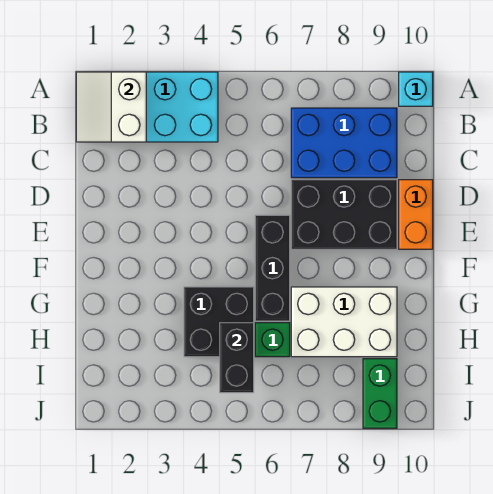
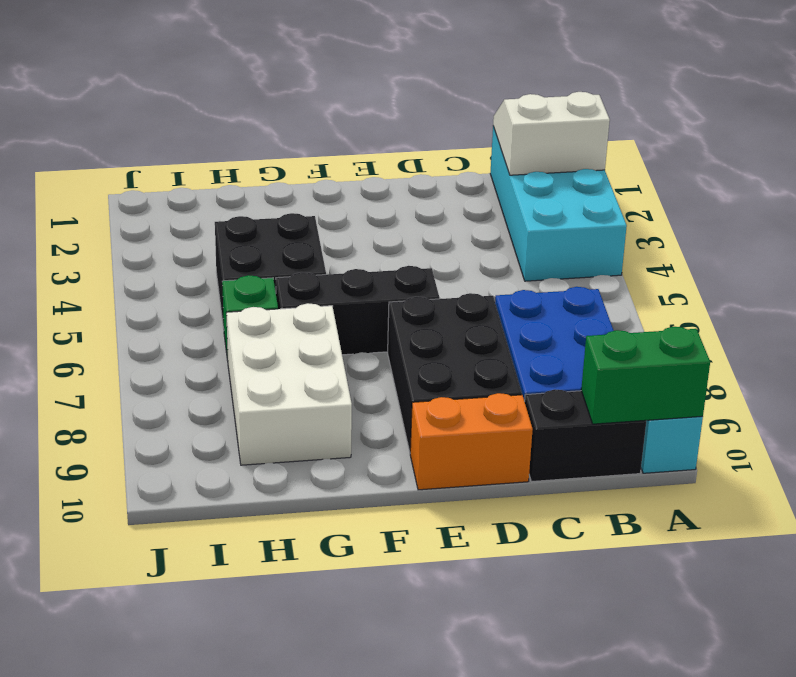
black 1x2 brick [220,323,254,393] -> black 1x2 brick moved to [525,389,646,482]
green 1x2 brick [363,359,397,428] -> green 1x2 brick moved to [581,327,710,424]

